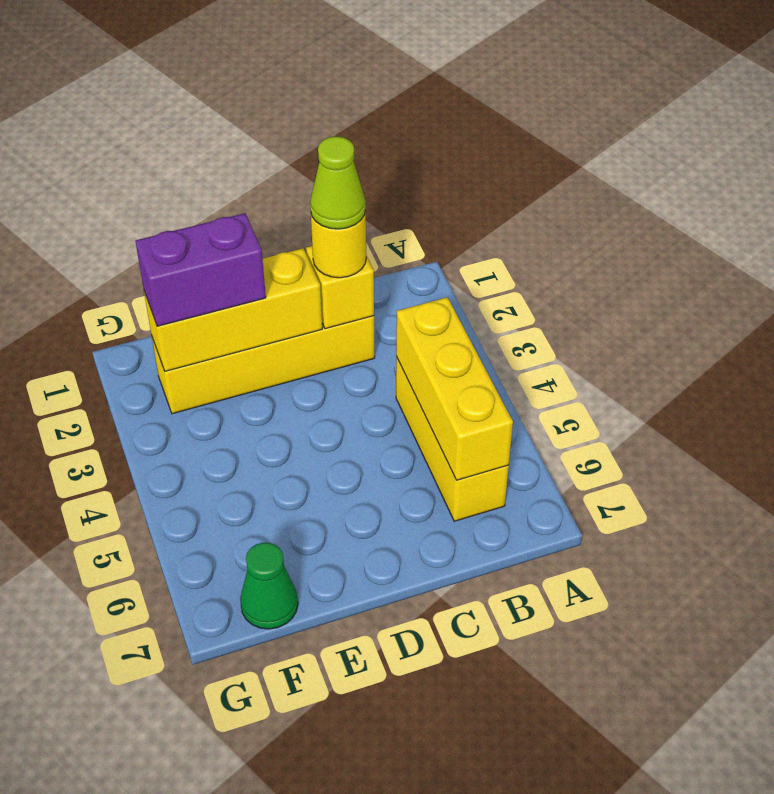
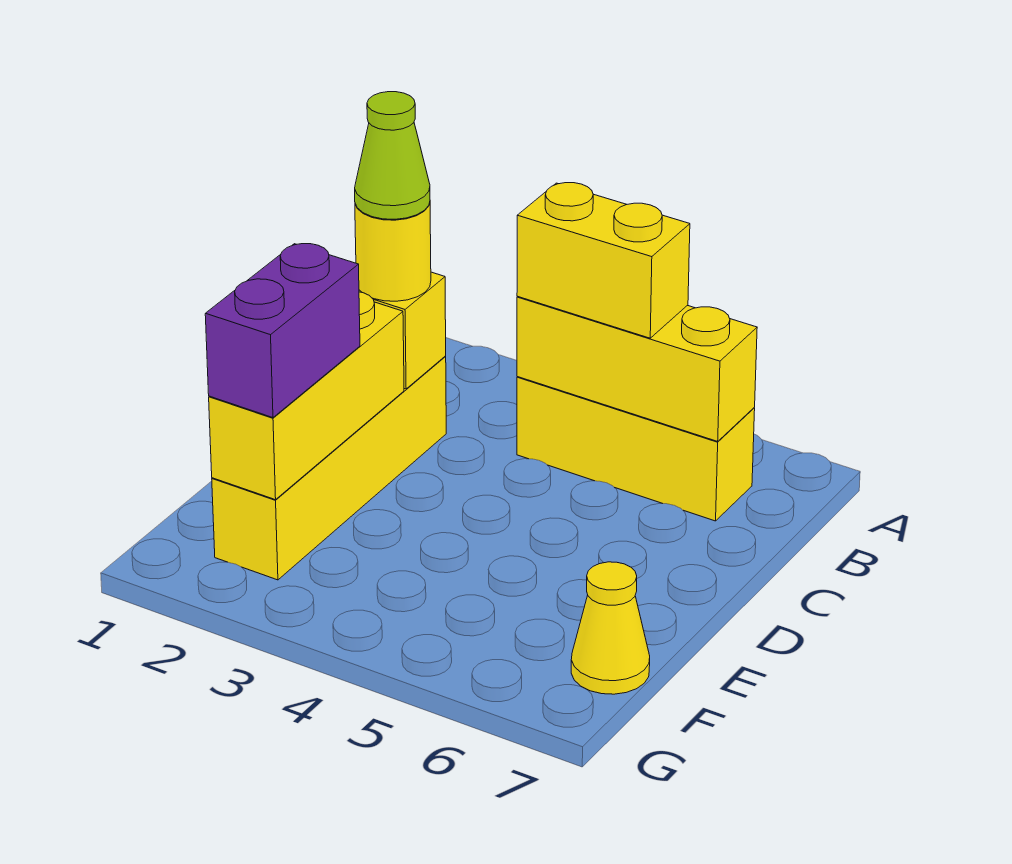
none -> yellow 1x2 brick [517,183,690,338]
green 1x1 cone [240,543,298,629] -> yellow 1x1 cone [571,562,650,694]

